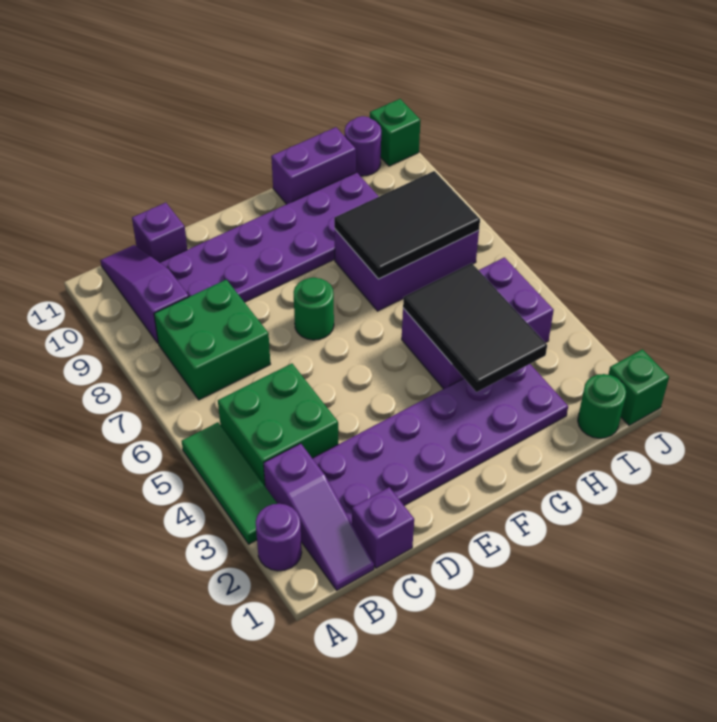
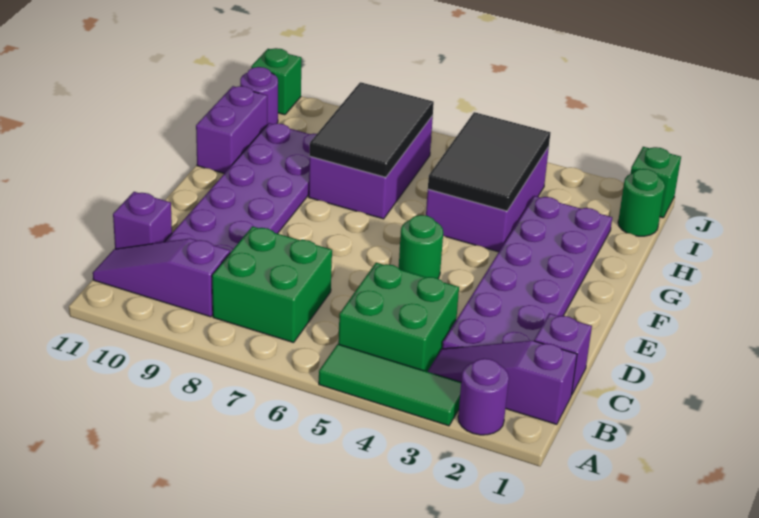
purple 1x3 slope [264,443,374,590] -> purple 1x3 slope turned to [428,341,577,424]
green 1x1 round brick [294,278,334,340] -> green 1x1 round brick moved to [399,215,443,278]
black 2x3 tile [403,263,547,392] -> black 2x3 tile turned to [428,112,550,211]

